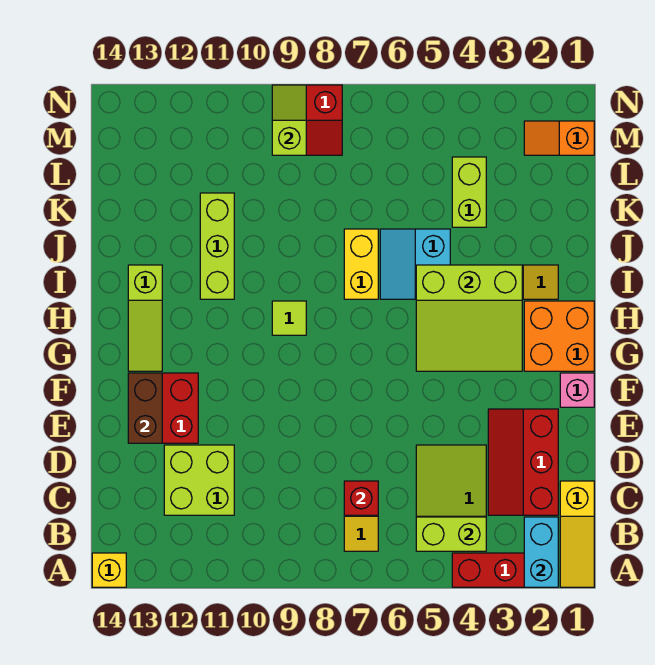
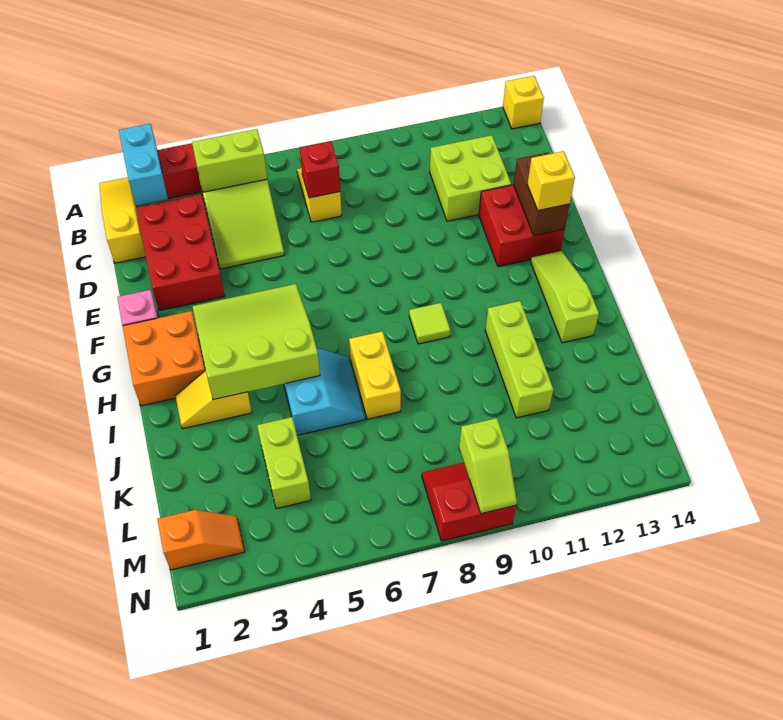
red 2x3 slope [488,409,558,515] -> red 2x3 brick [136,194,225,311]
none -> yellow 1x1 brick [527,151,575,211]

